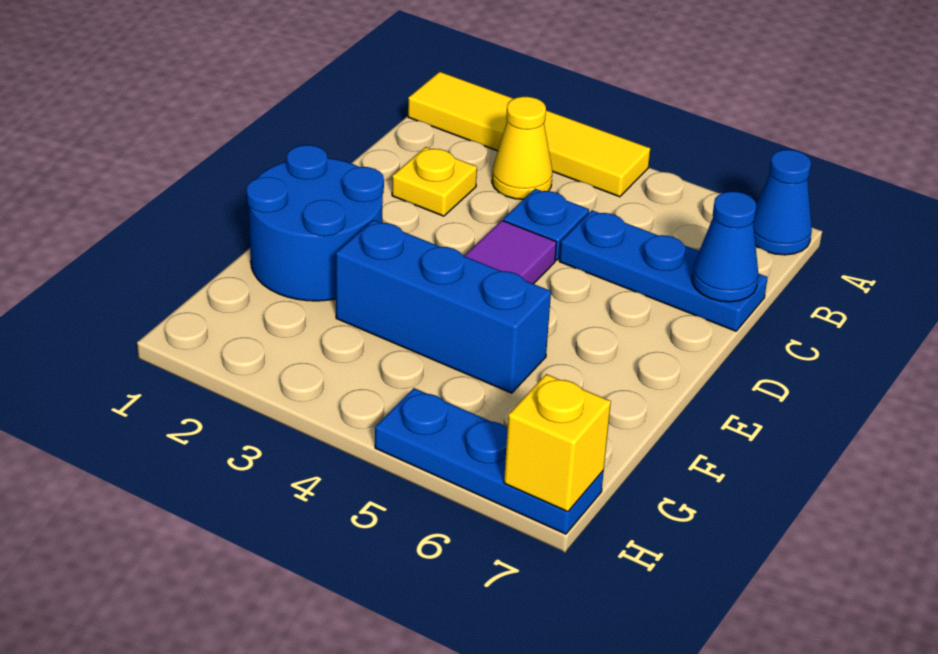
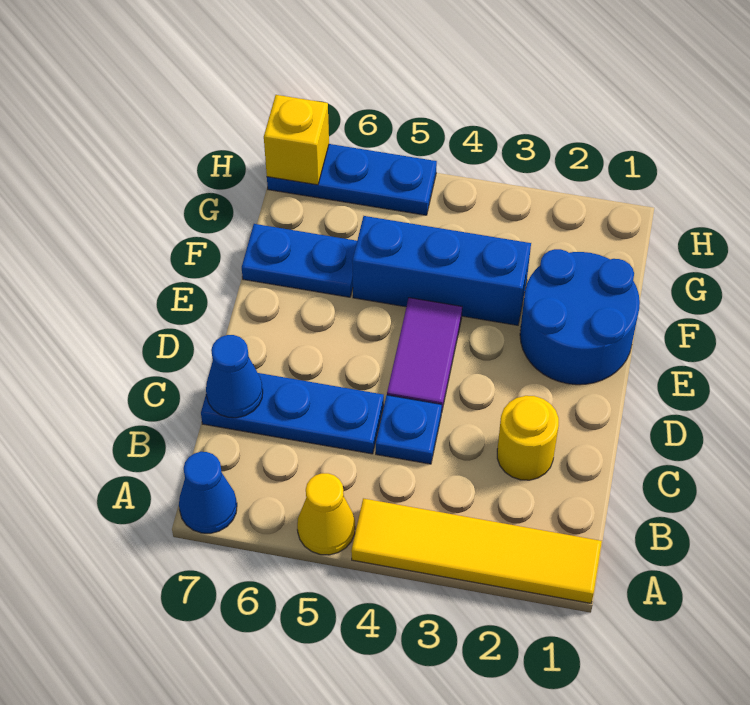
yellow 1x1 cone [492,97,553,199] -> yellow 1x1 cone moved to [297,473,355,555]
yellow 1x1 plate [392,147,477,216] -> yellow 1x1 round brick [497,396,559,480]
none -> blue 1x2 plate [242,224,357,297]

